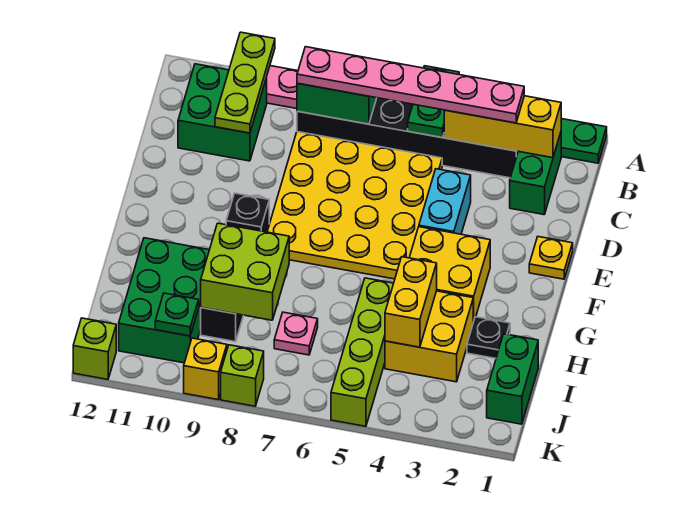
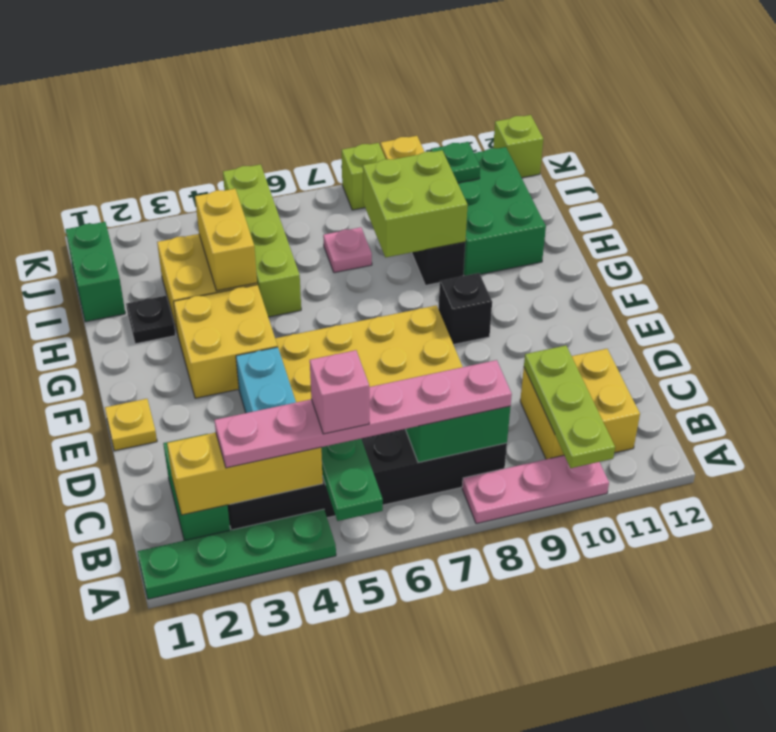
none -> pink 1x1 brick [310,350,369,434]
green 2x2 brick [178,64,267,161] -> yellow 2x2 brick [520,349,640,459]

